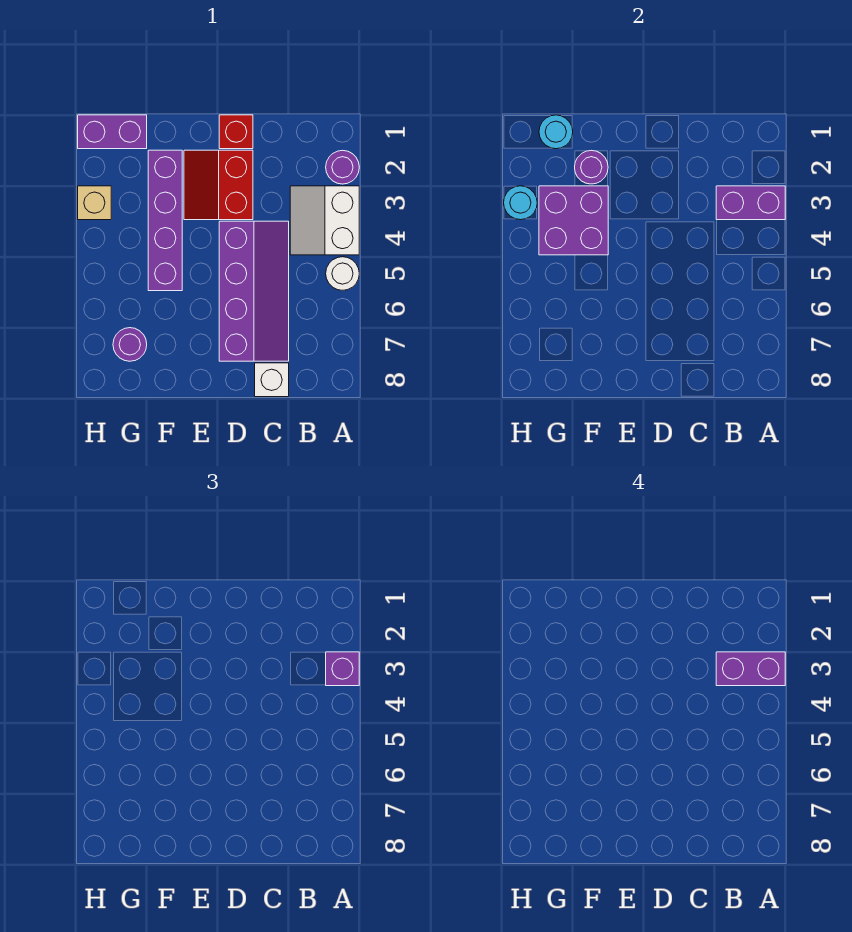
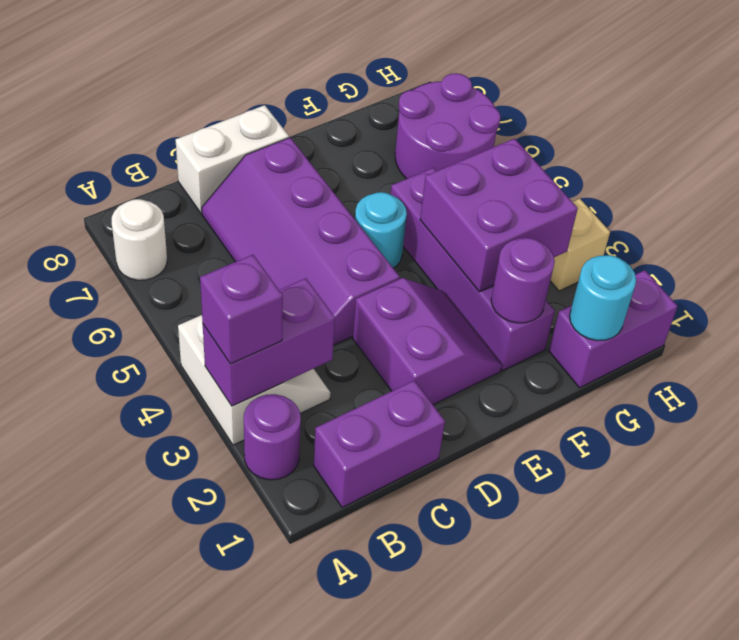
purple 1x2 brick [716,652,785,686] -> purple 1x2 brick moved to [314,381,445,508]
white 1x1 round brick [326,257,359,290] -> white 1x1 round brick moved to [112,199,167,280]
white 1x1 brick [255,363,289,397] -> white 1x2 brick [176,105,289,213]
red 1x1 brick [219,115,253,149] -> none
red 2x2 slope [184,150,253,220] -> purple 2x2 slope [353,278,502,405]
purple 1x1 round brick [113,328,147,361] -> purple 2x2 round brick [395,73,500,179]
cyan 1x1 round brick [504,186,537,220] -> cyan 1x1 round brick moved to [355,192,407,268]

